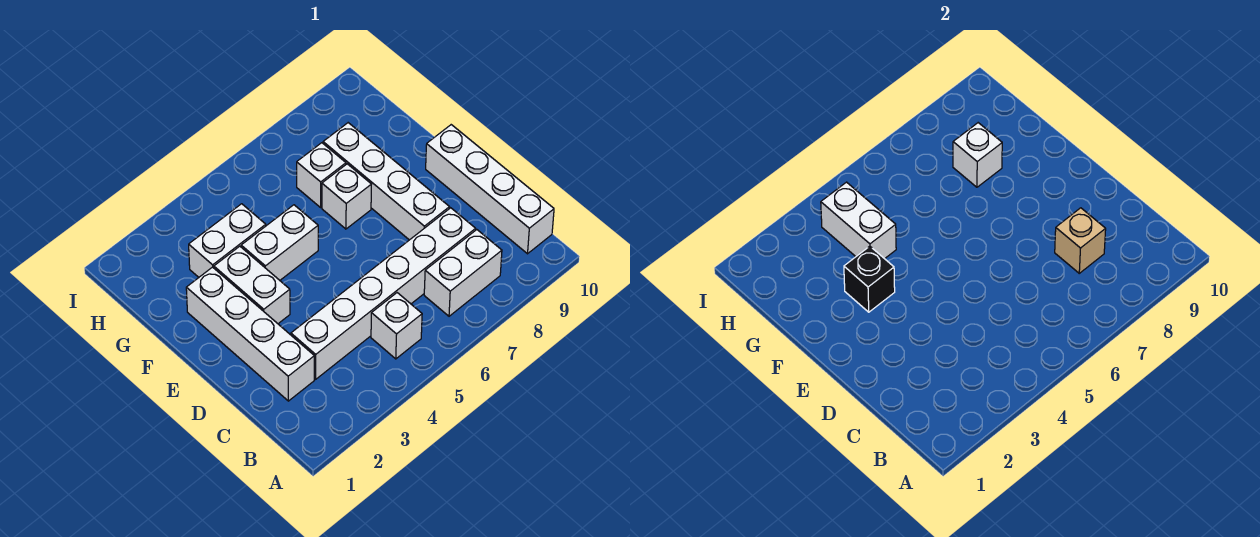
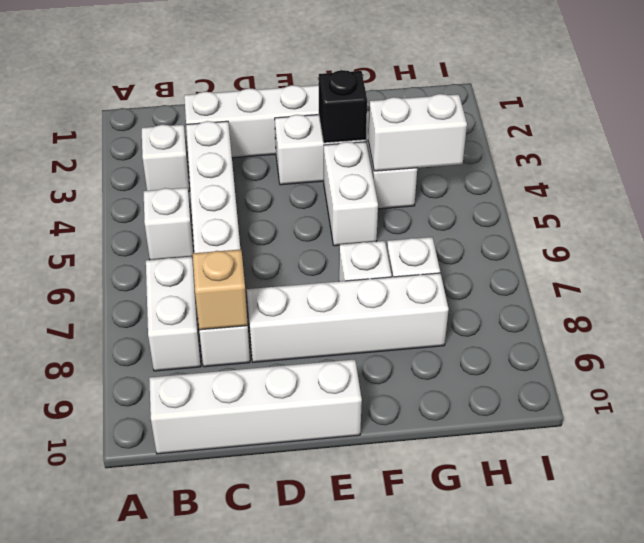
white 1x1 brick [953,123,1002,187] -> white 1x1 brick moved to [142,125,190,192]

